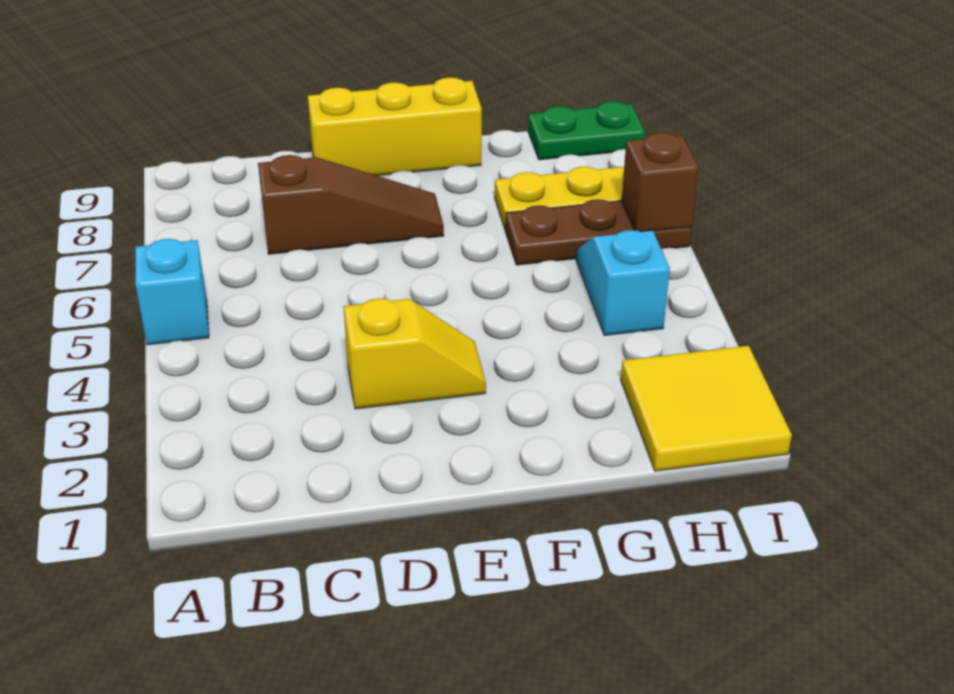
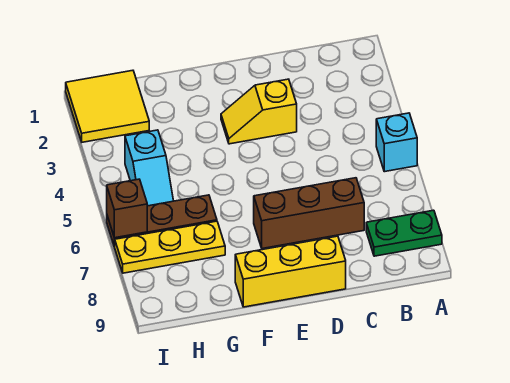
brown 1x3 slope [258,155,444,254] -> brown 1x3 brick [254,178,364,249]
green 1x2 plate [528,101,645,160] -> green 1x2 plate moved to [366,210,442,256]

